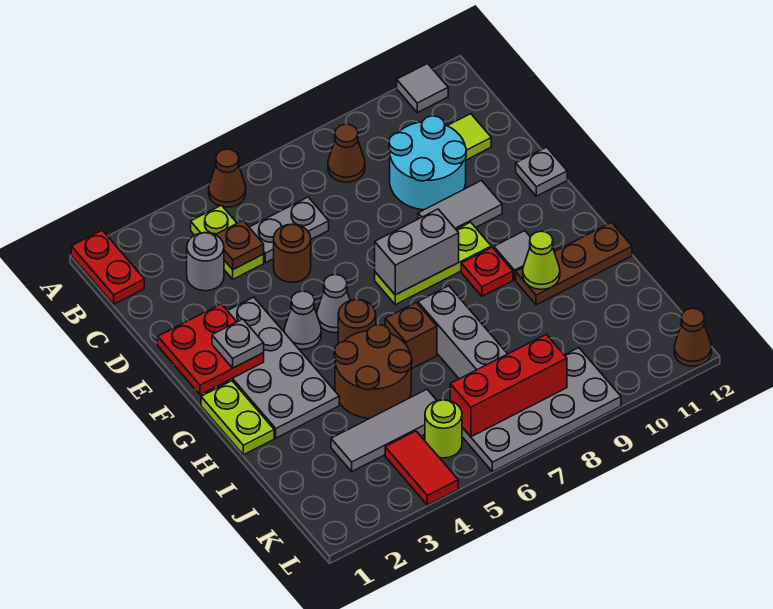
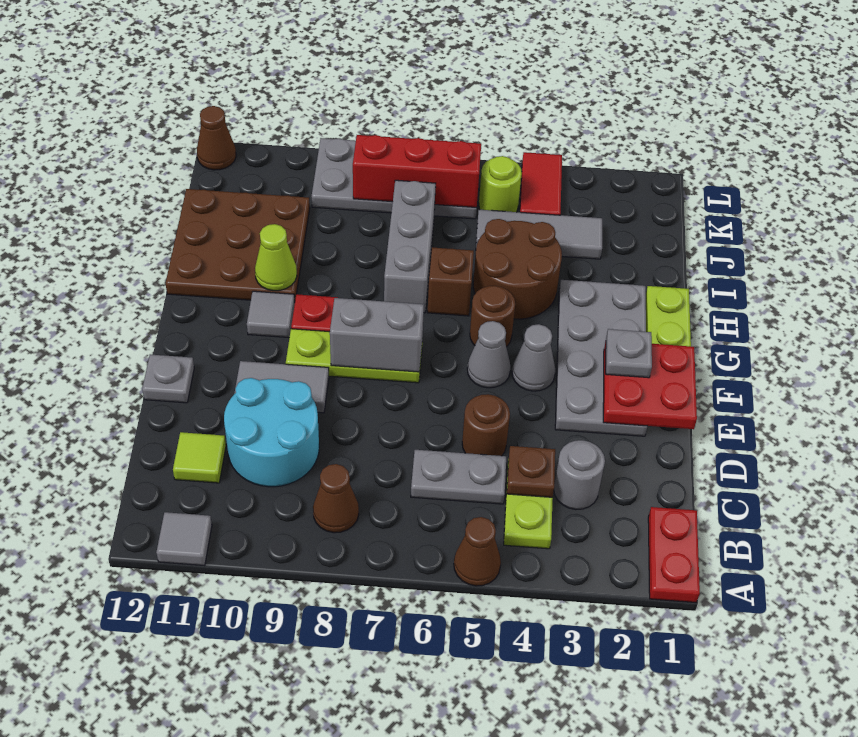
brown 1x3 plate [516,222,632,305] -> brown 3x3 plate [166,189,310,300]

